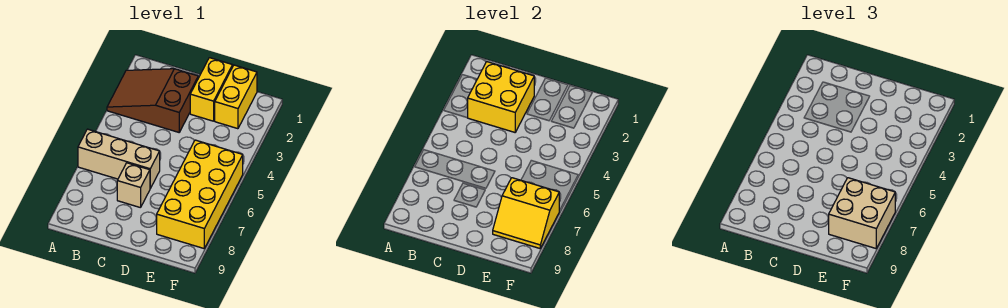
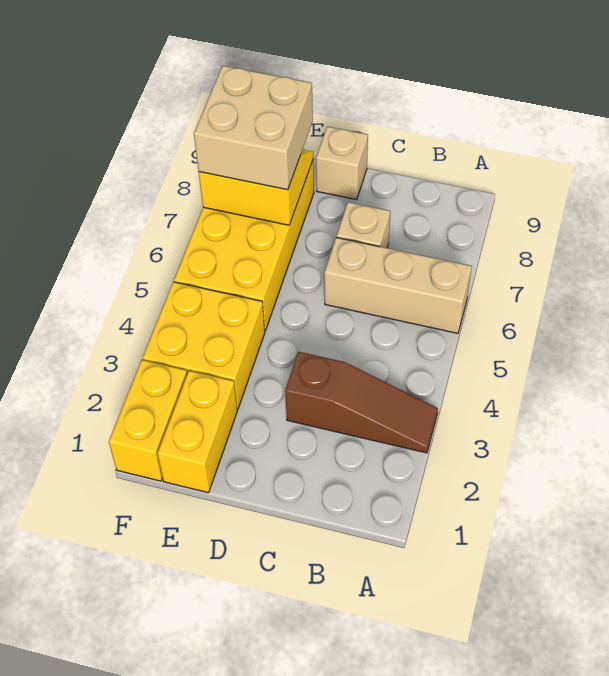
brown 2x3 slope [107,69,198,132] -> brown 1x3 slope [285,352,438,453]
yellow 2x2 brick [468,62,534,132] -> yellow 2x2 brick moved to [143,282,265,409]
yellow 1x2 brick [190,58,233,121] -> yellow 1x2 brick moved to [109,360,187,481]
none -> tan 1x1 brick [316,126,368,200]

